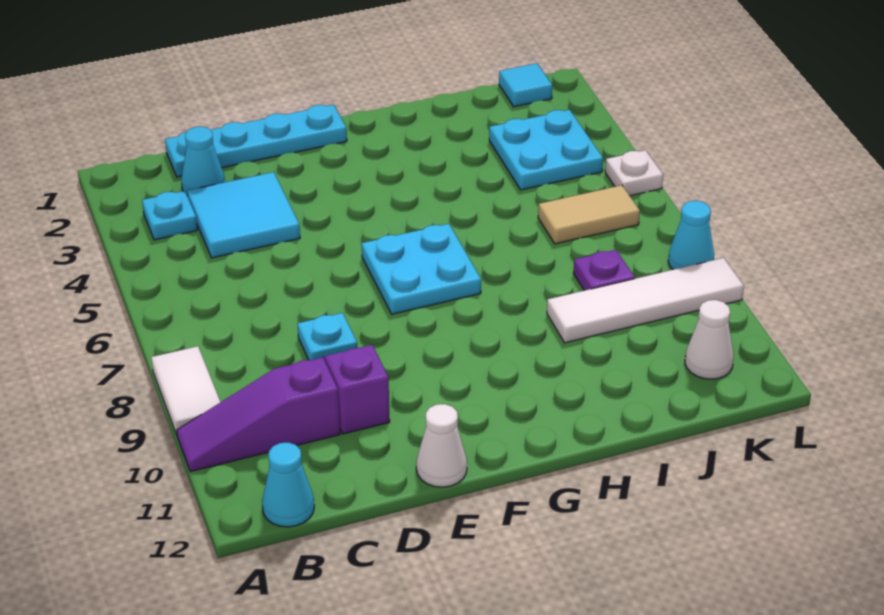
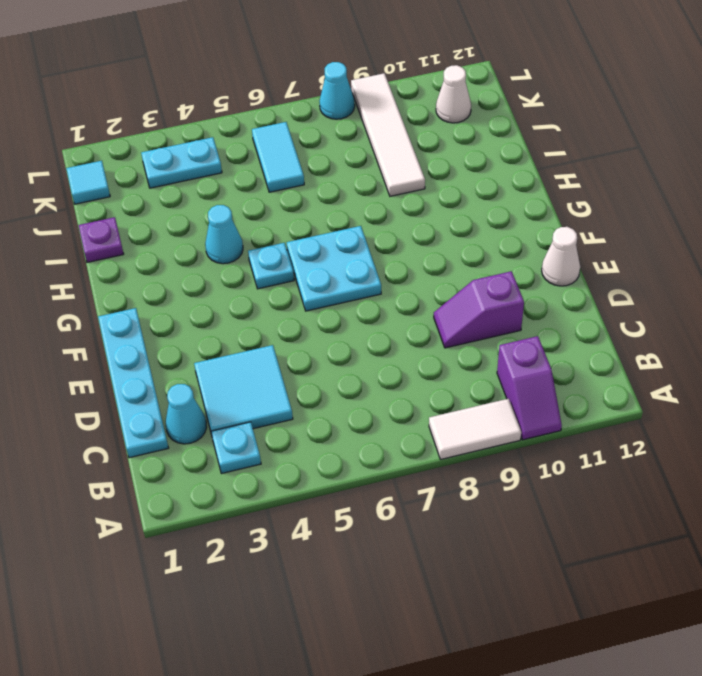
purple 1x3 slope [177,357,340,472] -> purple 1x2 slope [497,336,562,440]
cyan 1x1 cone [262,443,314,527] -> cyan 1x1 cone moved to [205,205,243,264]
cyan 1x1 plate [298,313,357,360] -> cyan 1x1 plate moved to [248,243,294,289]
cyan 2x2 plate [489,110,603,190] -> cyan 1x2 plate [141,137,222,188]
tan 1x2 tile [538,185,640,244] -> cyan 1x2 tile [252,122,304,192]
purple 1x1 plate [573,250,635,291] -> purple 1x1 plate moved to [79,217,123,262]
white 1x1 plate [605,150,663,196] -> none

